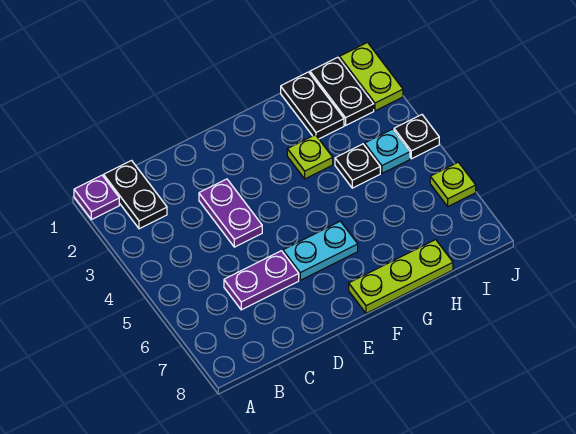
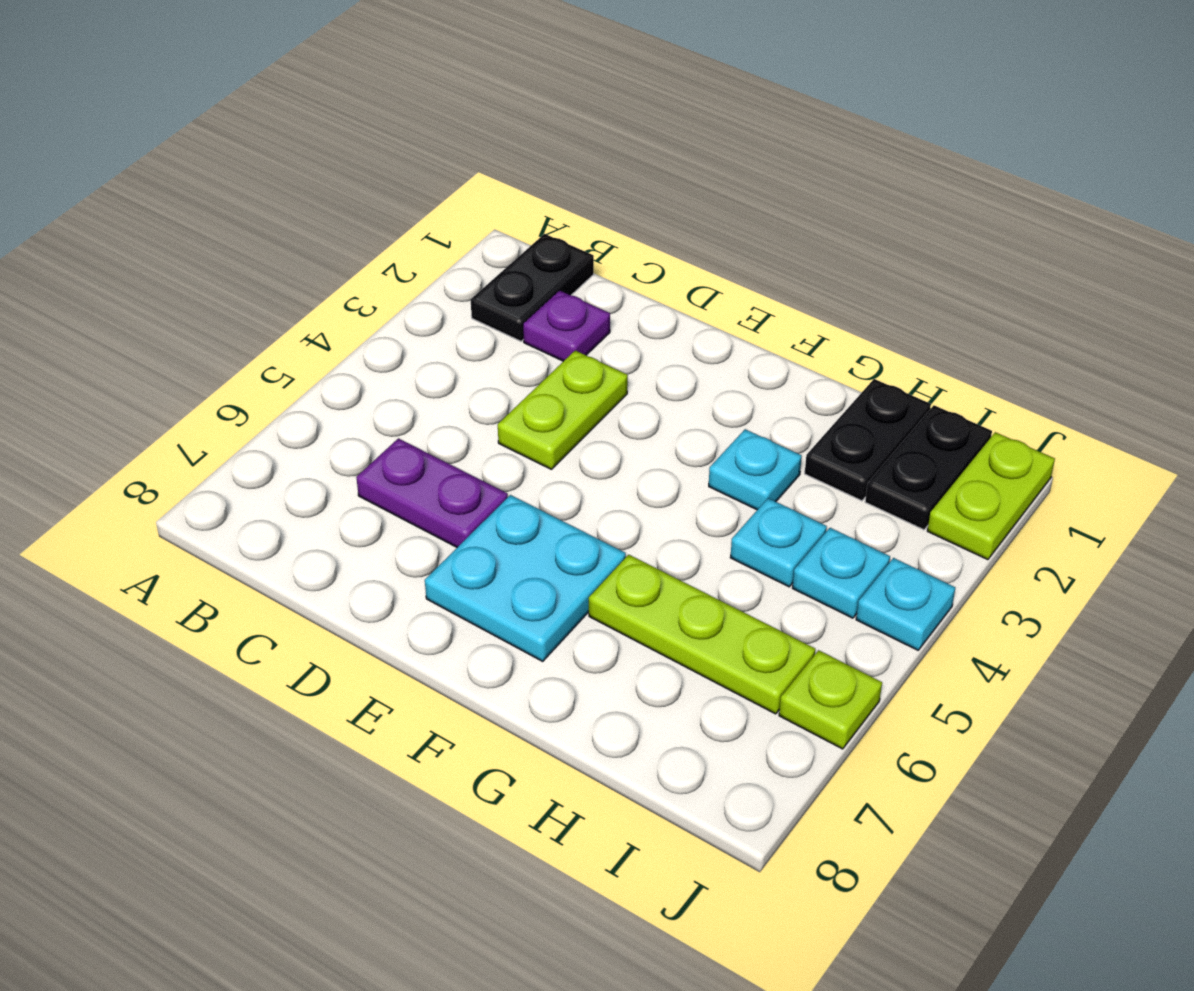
purple 1x1 plate [74,175,119,220] -> purple 1x1 plate moved to [523,290,610,361]
purple 1x2 plate [199,179,262,247] -> lime 1x2 plate [498,350,628,469]
cyan 1x2 plate [283,221,358,280] -> cyan 2x2 plate [425,495,626,661]
lime 1x3 plate [349,240,453,313] -> lime 1x3 plate moved to [589,555,815,714]
lime 1x1 plate [287,135,333,179] -> cyan 1x1 plate [709,429,802,510]
black 1x1 plate [335,144,380,188] -> cyan 1x1 plate [730,498,827,587]
black 1x1 plate [394,115,439,159] -> cyan 1x1 plate [856,558,955,650]

